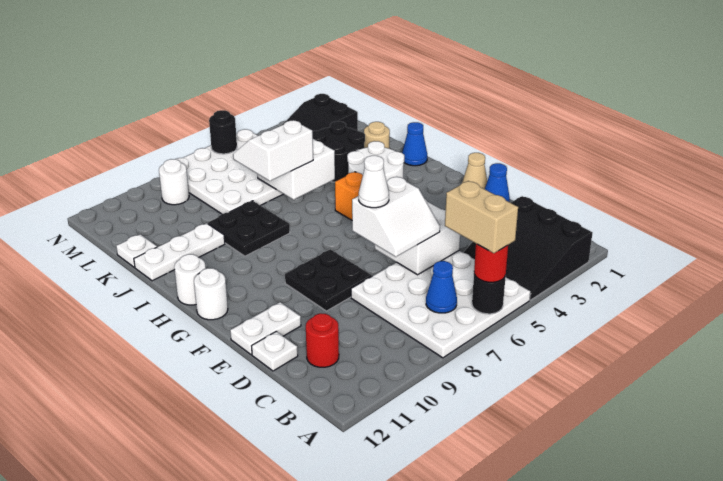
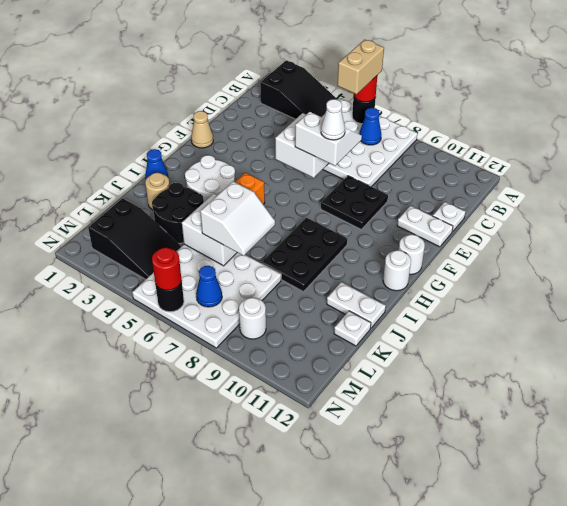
black 3x3 slope [463,196,592,300] -> black 2x3 slope [260,60,338,119]
red 1x1 round brick [306,313,339,367] -> red 1x1 round brick moved to [152,248,182,290]
blue 1x1 cone [485,163,510,202] -> blue 1x1 cone moved to [196,266,222,307]
black 2x2 plate [208,201,290,256] -> black 2x3 plate [262,218,347,292]
white 2x2 slope [233,120,313,181] -> white 2x2 slope turned to [200,181,275,256]
white 1x3 plate [134,223,225,281] -> white 1x2 plate [327,282,386,328]

